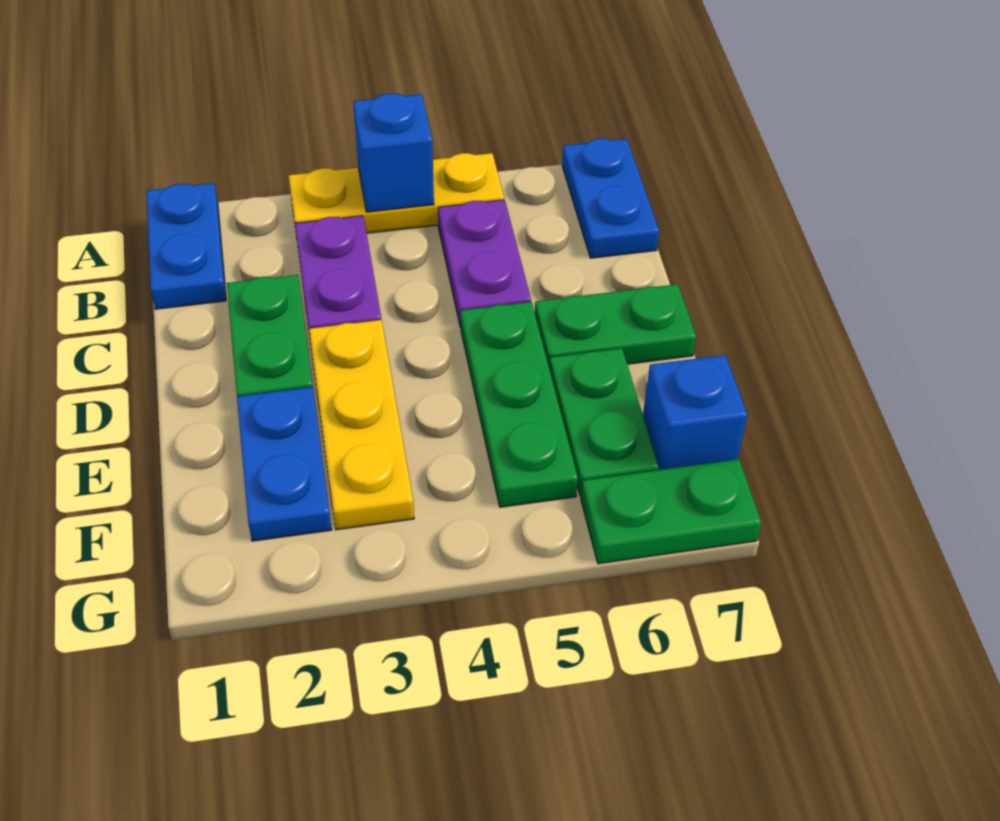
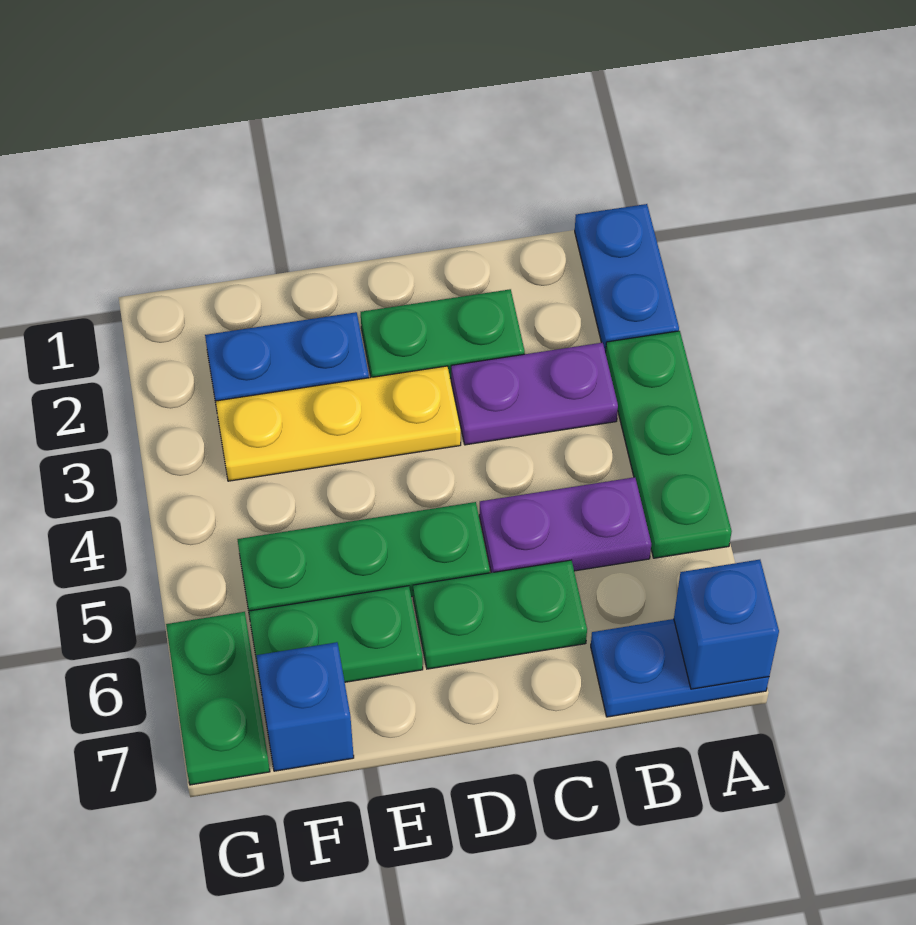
blue 1x2 plate [146,183,226,309] -> blue 1x2 plate turned to [575,204,679,353]
yellow 1x3 plate [288,153,504,233] -> green 1x3 plate [606,331,732,558]
blue 1x1 brick [353,94,434,212] -> blue 1x1 brick moved to [674,560,779,689]
green 1x2 plate [535,284,696,367] -> green 1x2 plate turned to [413,560,587,669]

